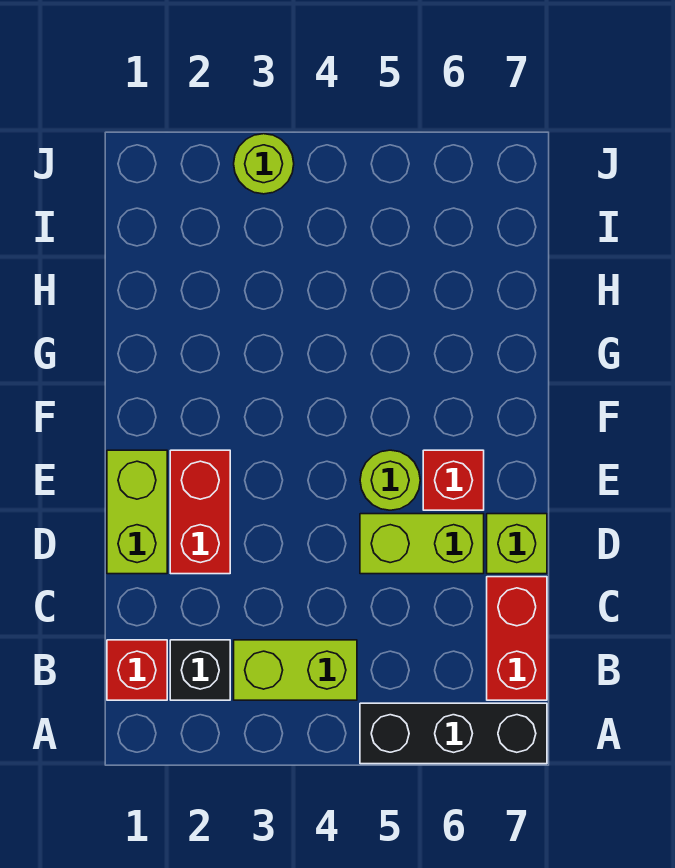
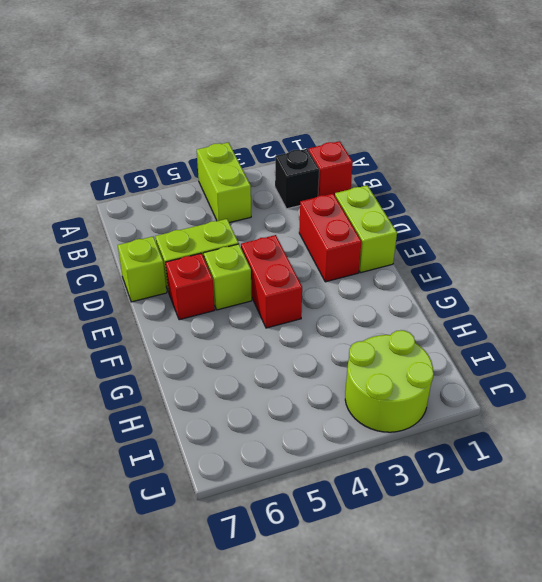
black 1x3 brick [360,703,547,764] -> none
lime 1x2 brick [234,640,357,700] -> lime 1x2 brick turned to [197,142,251,223]
red 1x2 brick [487,577,547,700] -> red 1x2 brick moved to [241,235,302,328]
lime 1x1 round brick [360,450,420,510] -> lime 1x1 brick [204,244,252,310]
lime 1x1 round brick [234,134,294,194] -> lime 2x2 round brick [345,330,434,432]

